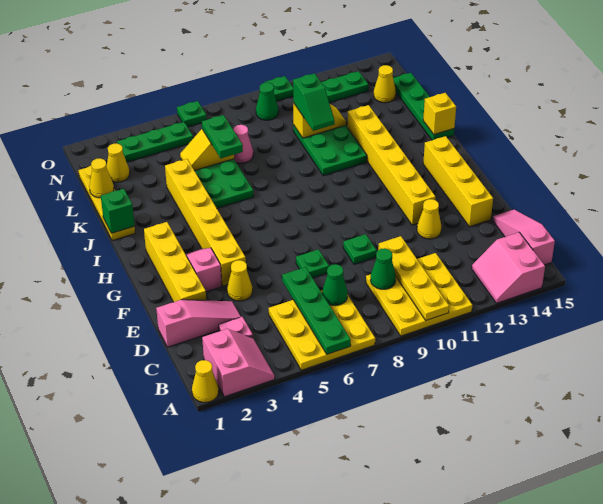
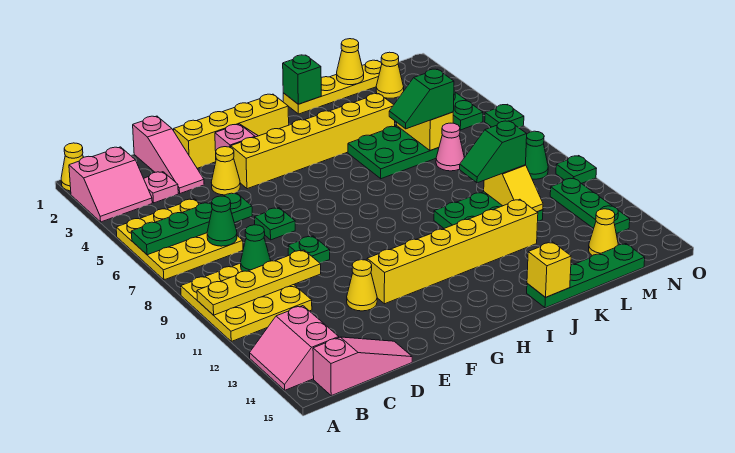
pink 2x2 slope [472,232,545,303] -> pink 2x2 slope turned to [250,306,339,390]
yellow 1x4 brick [423,136,493,227] -> none
green 1x2 plate [202,115,243,158] -> green 1x2 slope [389,69,454,129]

